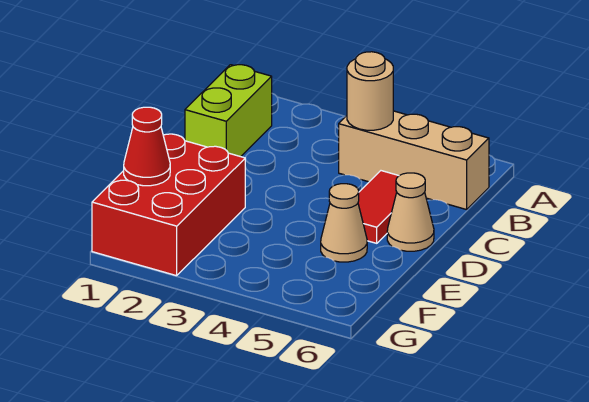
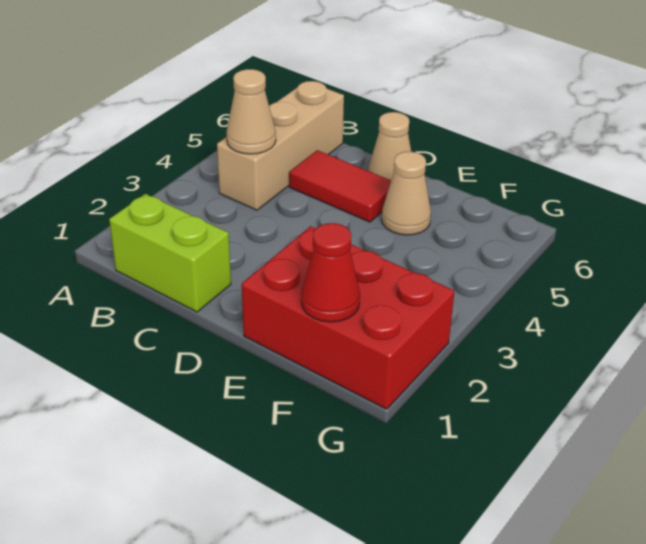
tan 1x1 round brick [347,52,393,130] -> tan 1x1 cone [226,69,276,154]

